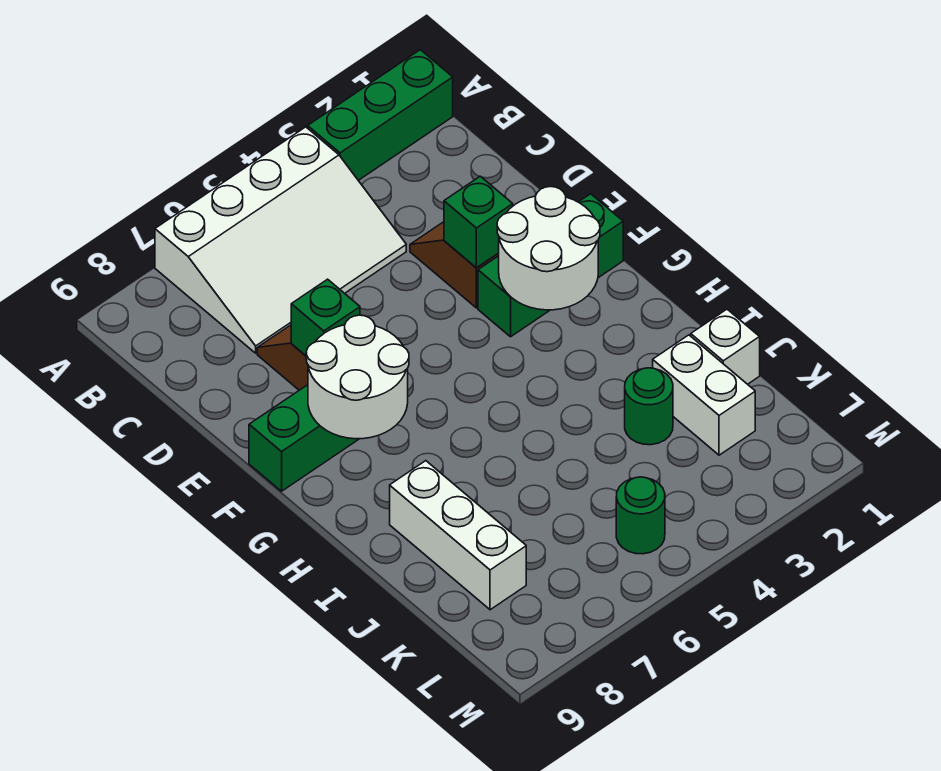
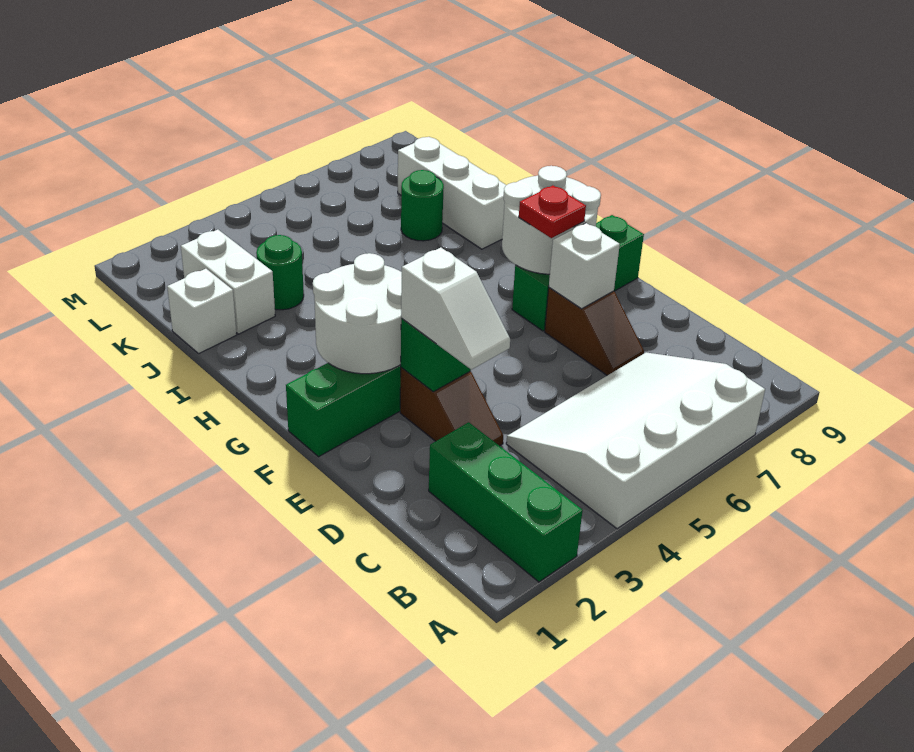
green 1x3 brick [308,50,453,180] -> green 1x3 brick turned to [429,422,583,582]
none -> white 1x2 slope [401,248,510,370]
green 1x1 brick [291,279,360,355] -> white 1x1 brick [549,223,620,309]
none -> red 1x1 plate [519,186,586,238]
green 1x1 round brick [616,477,665,554] -> green 1x1 round brick moved to [401,170,444,241]

